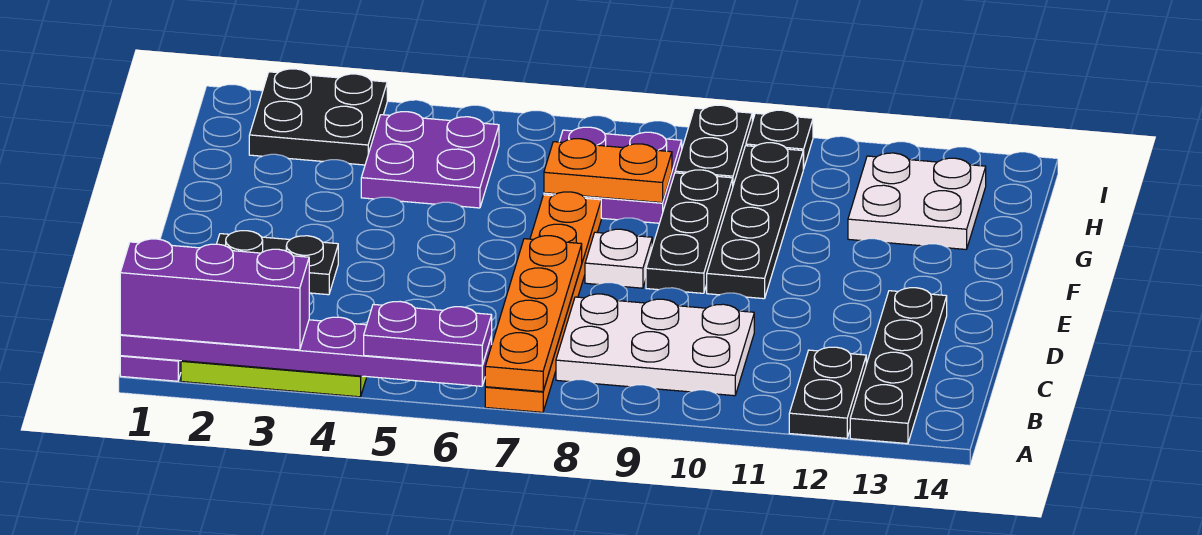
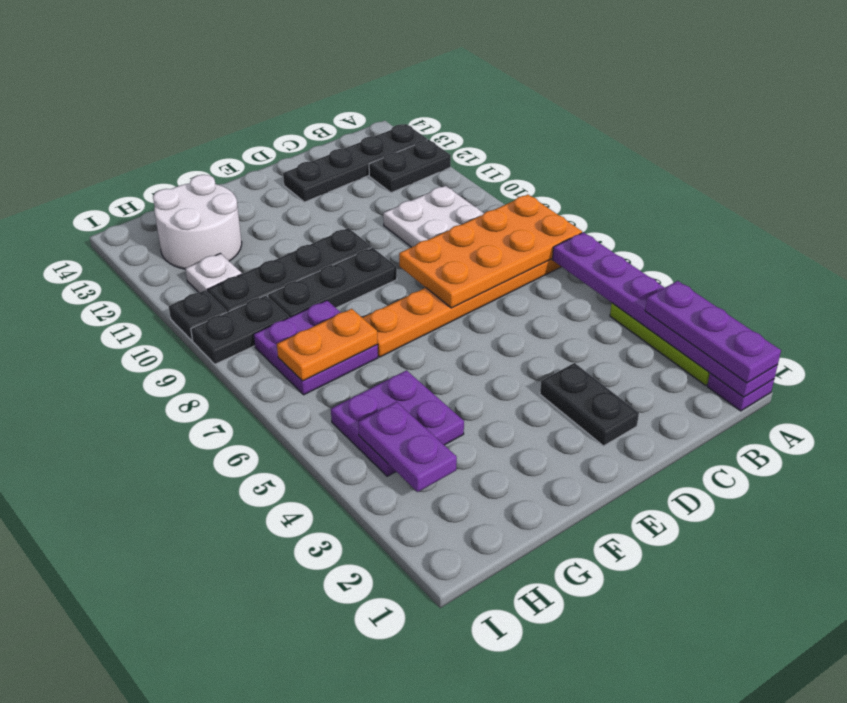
purple 1x3 brick [120,239,309,350] -> purple 1x3 plate [645,281,781,383]
purple 1x2 plate [364,302,492,365] -> purple 1x2 plate moved to [358,402,457,492]
orange 1x4 plate [485,236,582,392] -> orange 2x4 plate [399,195,582,308]
white 1x1 plate [585,229,652,288] -> white 1x1 plate moved to [185,253,242,293]
orange 1x2 plate [544,139,672,203] -> orange 1x2 plate turned to [277,309,378,381]
white 2x2 plate [848,153,986,249] -> white 2x2 round brick [153,175,242,269]
black 2x2 plate [249,69,387,165] -> none

